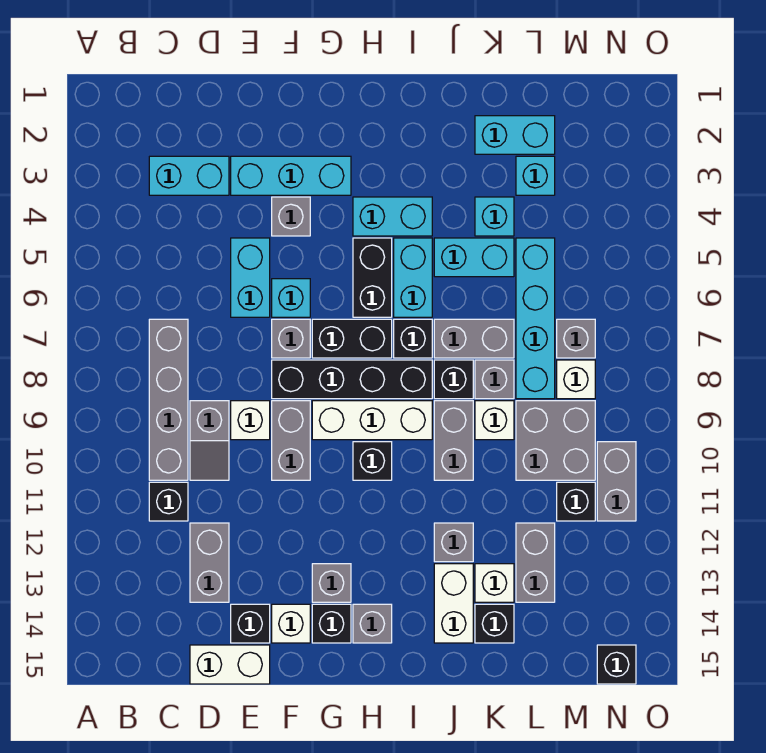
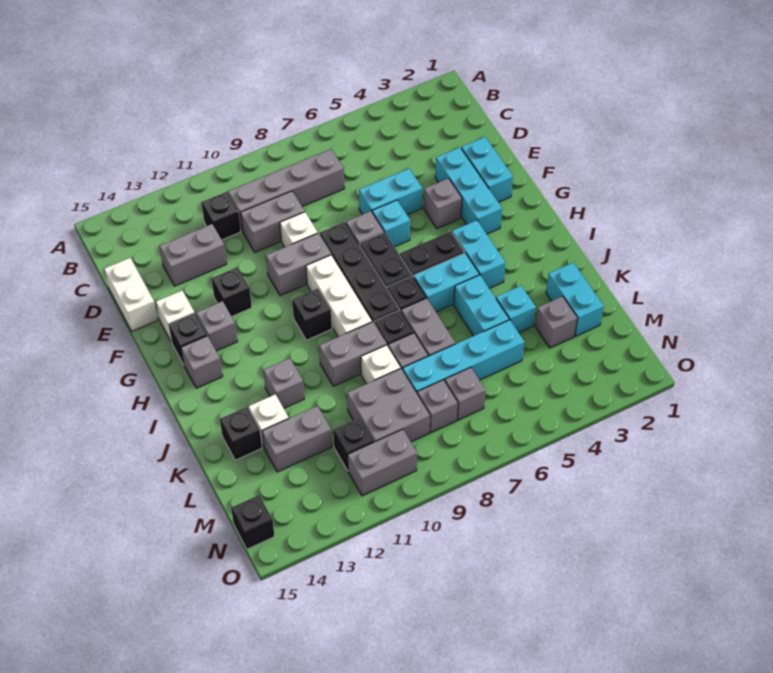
cyan 1x2 brick [149,156,229,195] -> cyan 1x2 brick moved to [461,137,513,202]
grey 1x2 slope [190,401,229,480] -> grey 1x2 brick [241,191,305,252]
black 1x1 brick [231,604,270,643] -> black 1x1 brick moved to [211,267,252,316]
white 1x2 brick [434,564,473,643] -> none
cyan 1x1 brick [516,156,555,195] -> grey 1x1 brick [535,296,577,348]
white 1x1 brick [557,360,595,399] -> grey 1x1 brick [417,380,458,433]

